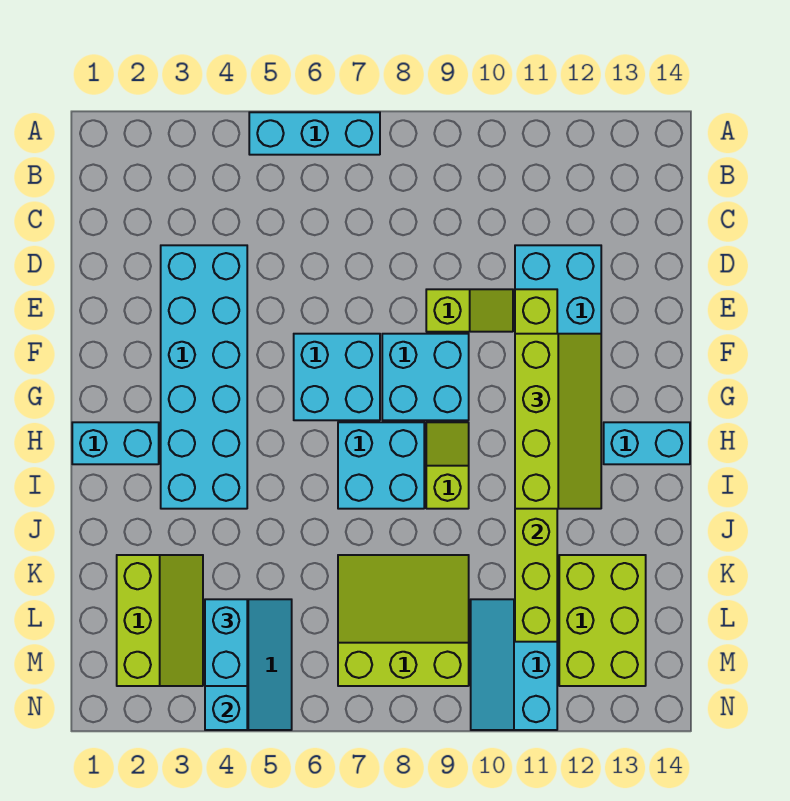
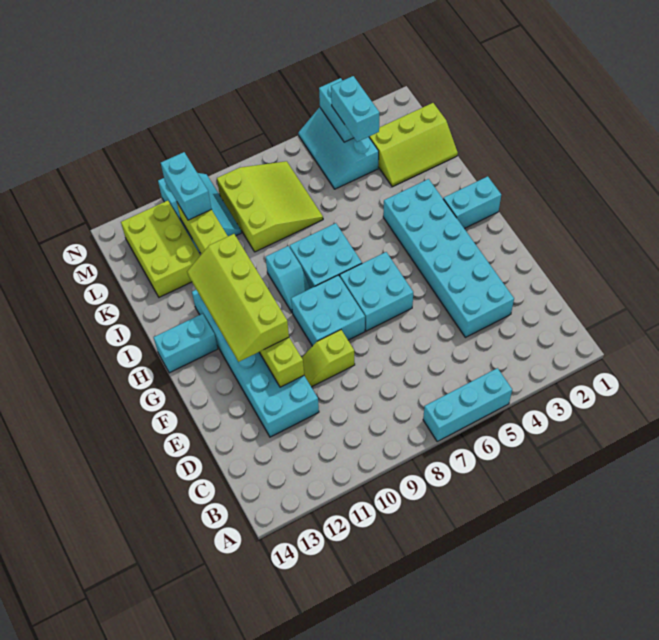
lime 1x2 slope [426,422,469,509] -> cyan 1x2 slope [266,246,310,312]
lime 2x3 slope [117,555,203,686] -> lime 2x3 slope turned to [369,103,458,187]
lime 3x3 slope [338,555,469,686] -> lime 3x3 slope turned to [217,161,323,252]
none -> cyan 1x2 brick [161,152,211,220]

